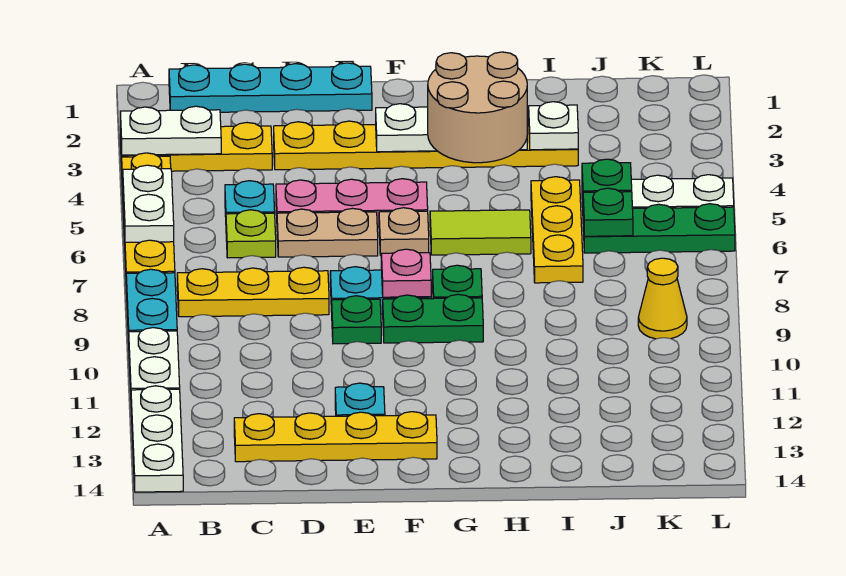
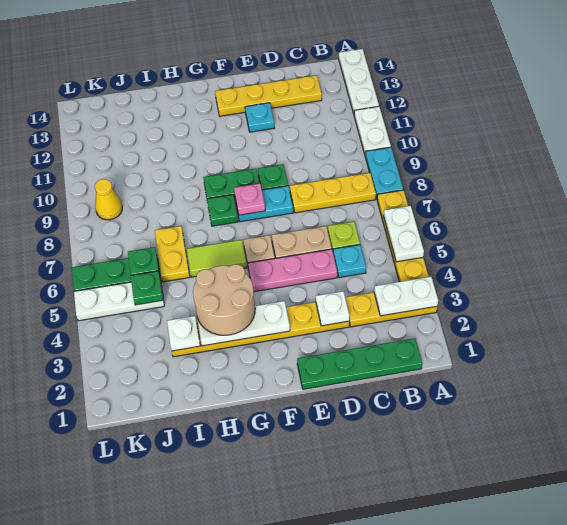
cyan 1x4 plate [169,63,372,112] -> green 1x4 plate [297,338,422,389]
none -> white 1x1 plate [316,291,349,326]
yellow 1x3 plate [531,177,583,283] -> yellow 1x2 plate [155,226,190,282]

